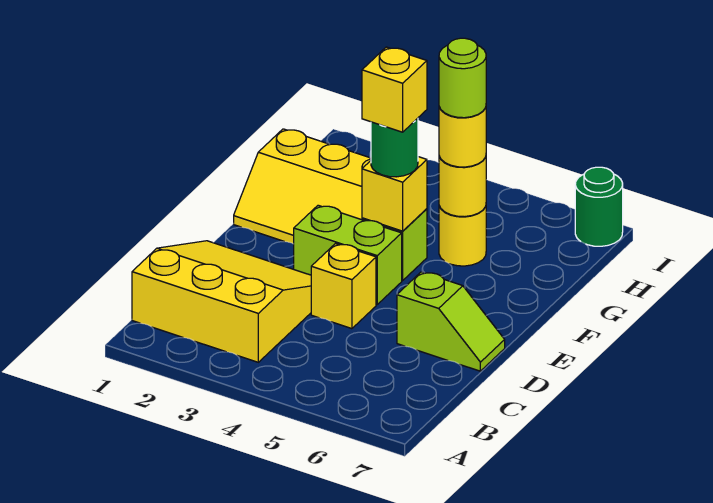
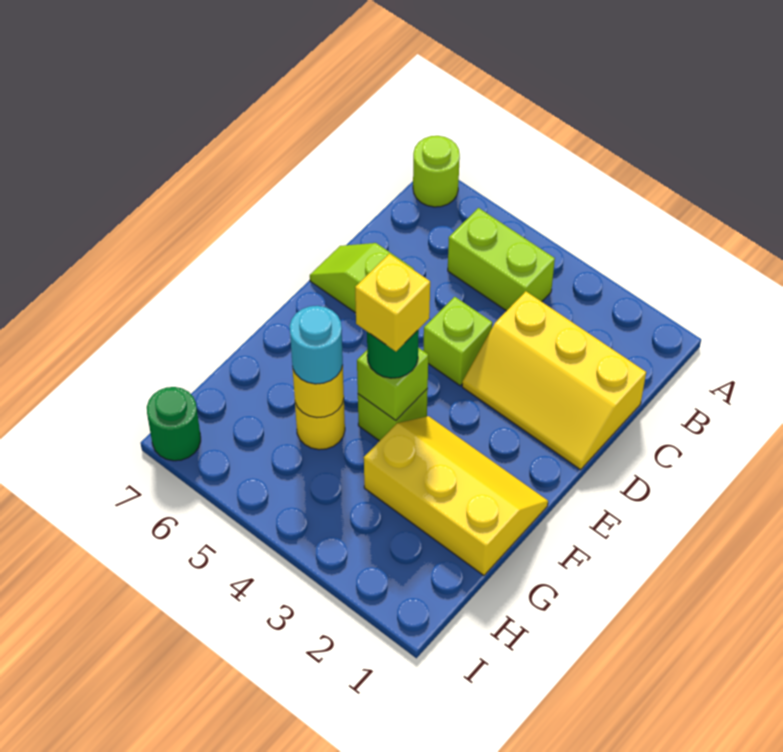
yellow 3x3 slope [132,241,311,362] -> yellow 2x3 slope [462,291,646,470]
yellow 1x1 brick [311,244,376,329] -> lime 1x1 brick [423,297,492,386]
lime 1x2 brick [294,205,402,304] -> lime 1x2 brick moved to [448,208,555,311]
yellow 1x1 brick [362,157,427,231] -> lime 1x1 brick [357,348,428,421]
yellow 1x1 round brick [439,107,486,167] -> cyan 1x1 round brick [290,306,343,384]
lime 1x1 round brick [439,38,486,118] -> lime 1x1 round brick moved to [413,136,460,207]

